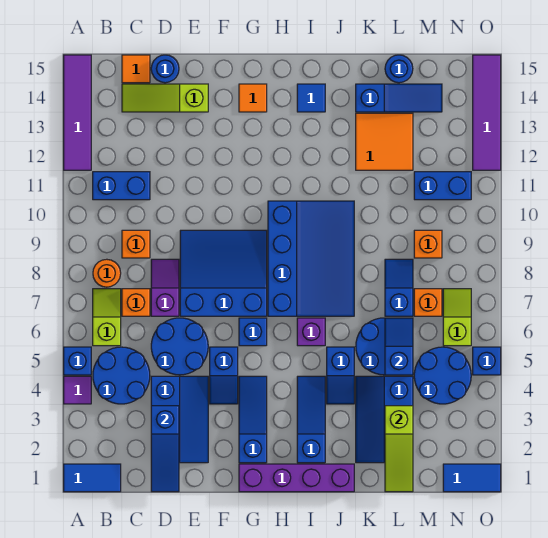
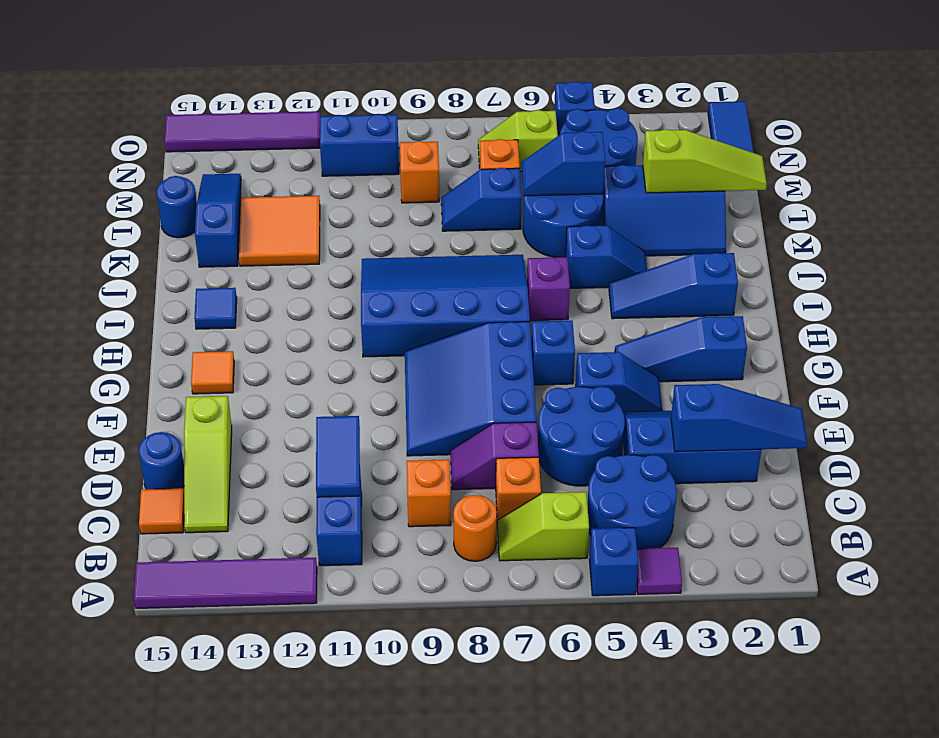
blue 1x2 tile [64,464,121,492] -> blue 1x2 tile moved to [316,416,360,497]
purple 1x4 brick [239,464,354,492] -> none
blue 1x2 brick [414,172,471,200] -> blue 1x2 brick turned to [320,114,399,176]

